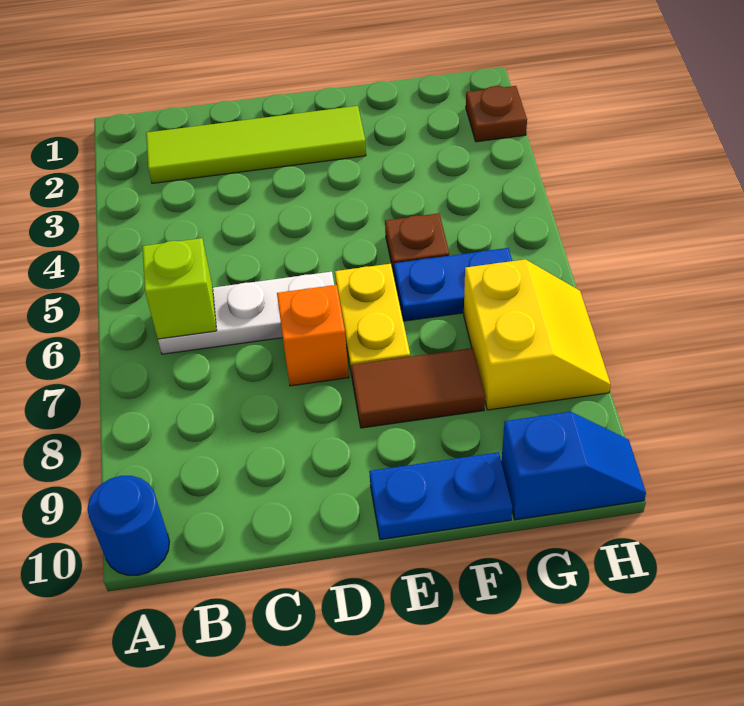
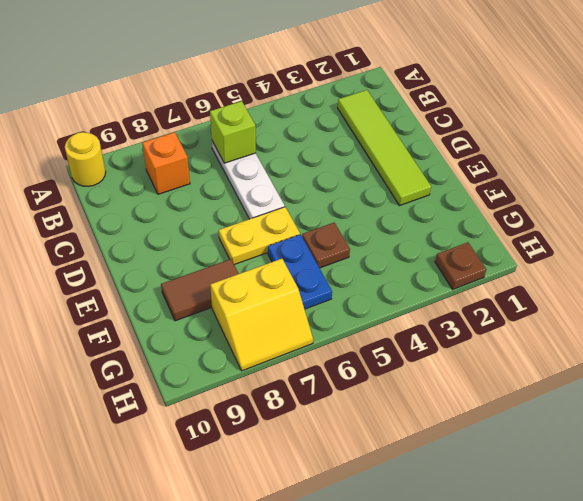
blue 1x1 round brick [87,476,169,575] -> yellow 1x1 round brick [65,132,106,186]
orange 1x1 brick [277,285,349,386] -> orange 1x1 brick moved to [142,132,190,194]
brown 1x2 tile [351,348,485,428] -> brown 1x2 tile turned to [161,259,239,321]
blue 1x2 plate [369,452,512,540] -> none
blue 1x2 slope [501,412,646,520] -> none

